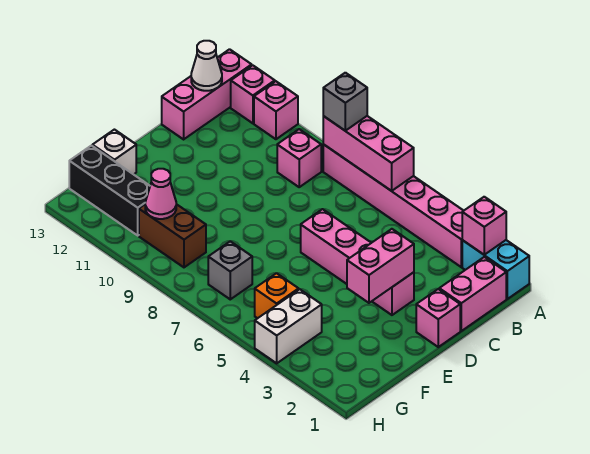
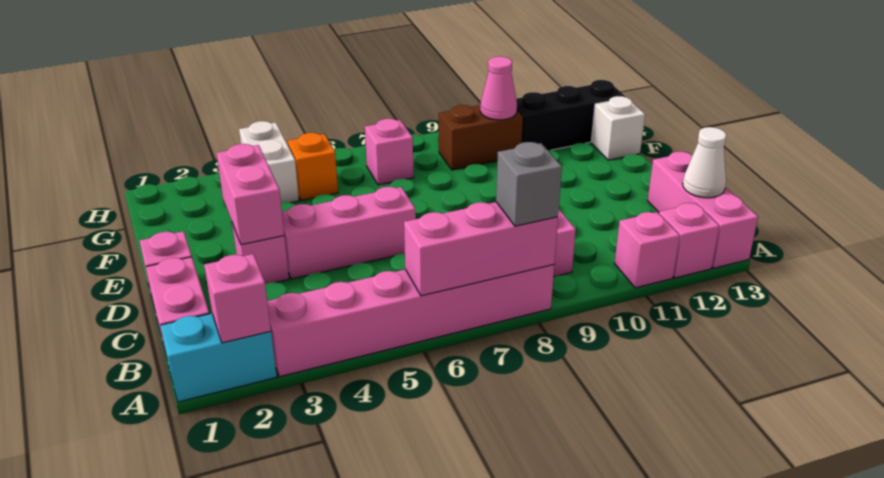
grey 1x1 brick [208,241,252,299] -> pink 1x1 brick [365,119,414,185]

